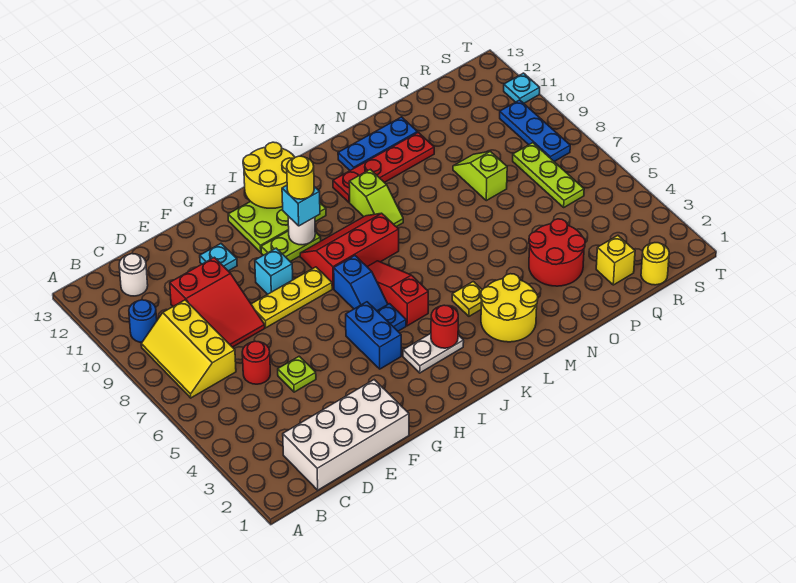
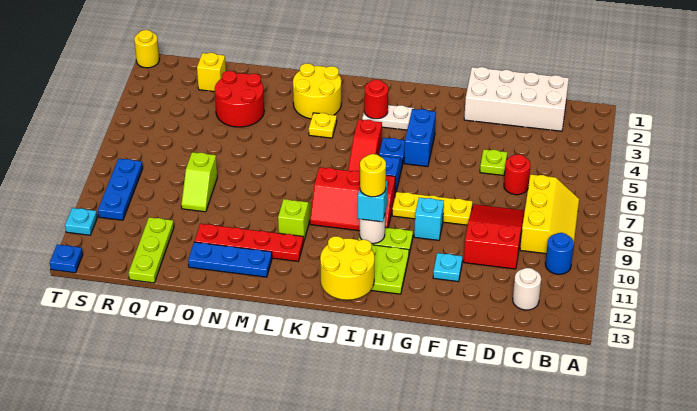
yellow 1x1 round brick [641,243,669,285] -> yellow 1x1 round brick moved to [134,30,159,68]
lime 1x3 plate [513,143,584,207] -> lime 1x3 plate moved to [129,217,174,283]
none -> blue 1x1 plate [50,244,83,273]

